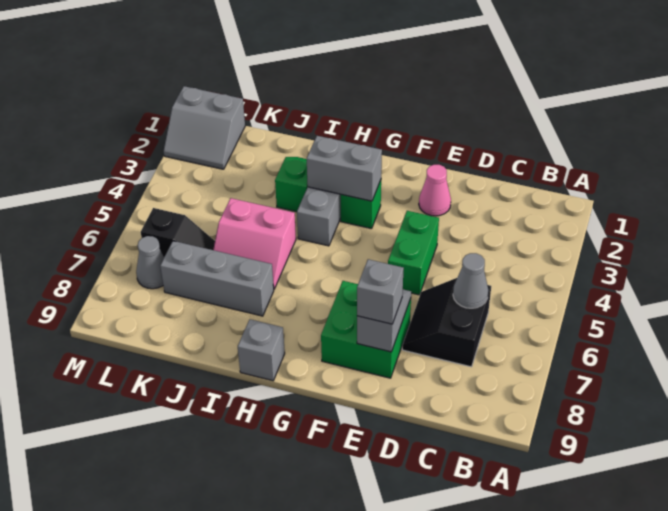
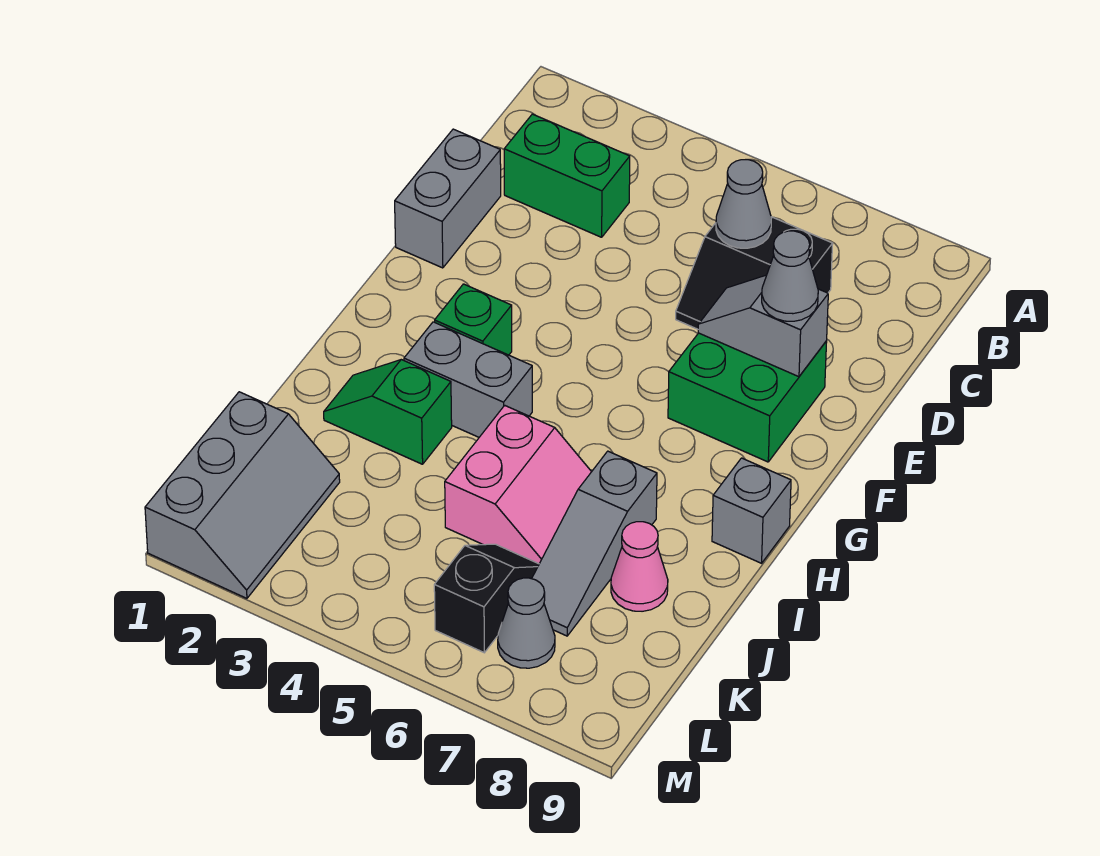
pink 1x1 cone [419,165,451,216] -> pink 1x1 cone moved to [611,522,668,611]
green 1x2 brick [388,211,439,295] -> green 1x2 brick moved to [504,114,630,237]
grey 1x1 brick [357,259,404,324] -> grey 1x1 cone [762,231,818,321]
grey 1x2 brick [307,136,382,201] -> grey 1x2 brick moved to [395,129,501,268]
grey 1x3 brick [160,241,274,316] -> grey 1x3 slope [532,451,657,636]
grey 2x2 slope [164,86,245,169] -> grey 2x3 slope [145,392,340,598]

